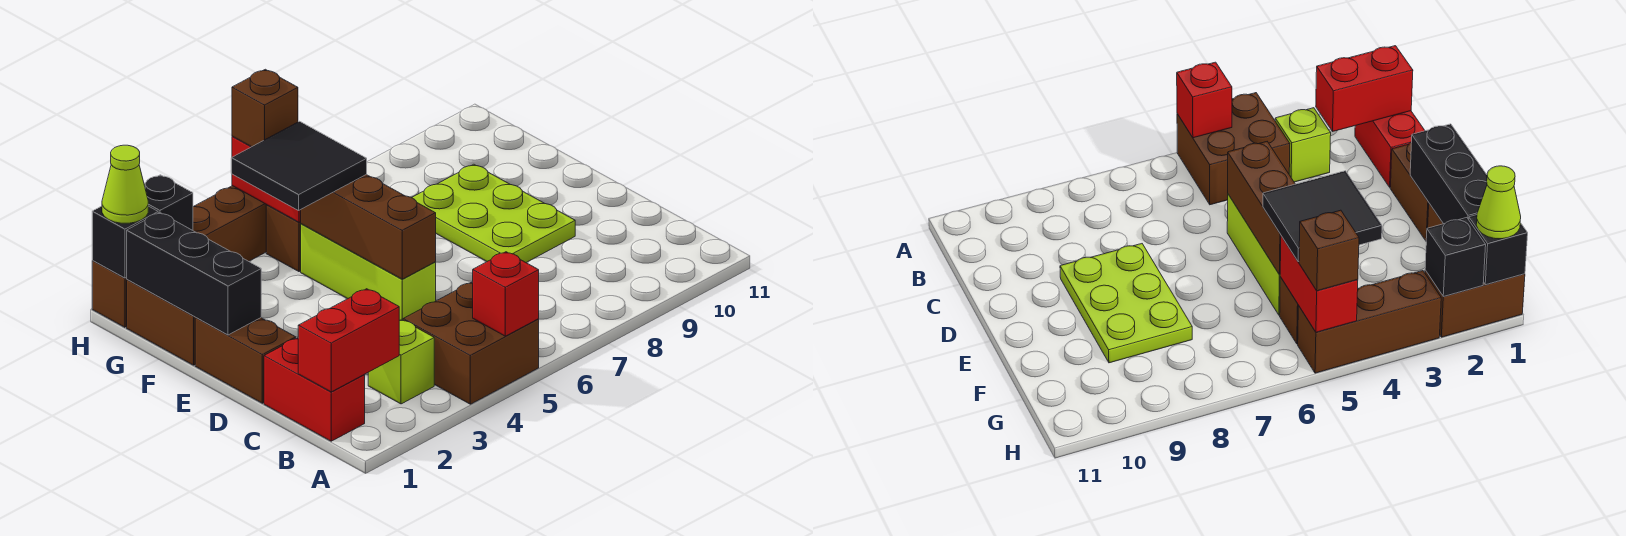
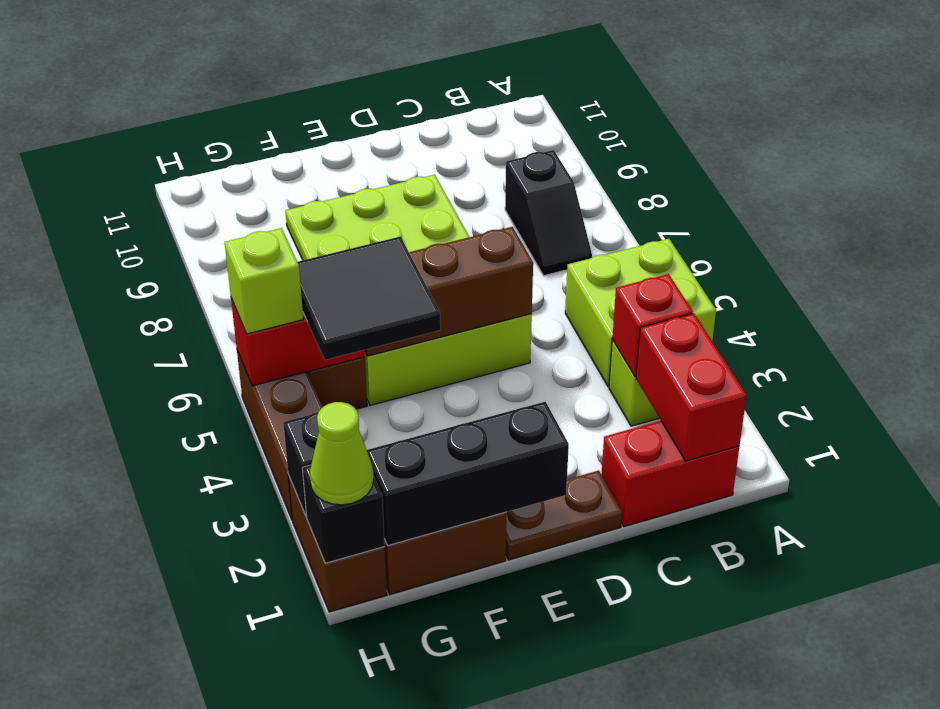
brown 2x2 brick [403,282,539,404] -> lime 2x2 brick [565,239,716,386]
red 1x1 brick [473,252,539,336] -> red 1x1 brick moved to [612,274,693,377]
none -> black 1x2 slope [505,150,592,276]
brown 1x2 brick [195,317,296,403] -> brown 1x2 plate [506,471,622,560]
brown 1x1 brick [232,69,298,147] -> lime 1x1 brick [225,228,303,334]

